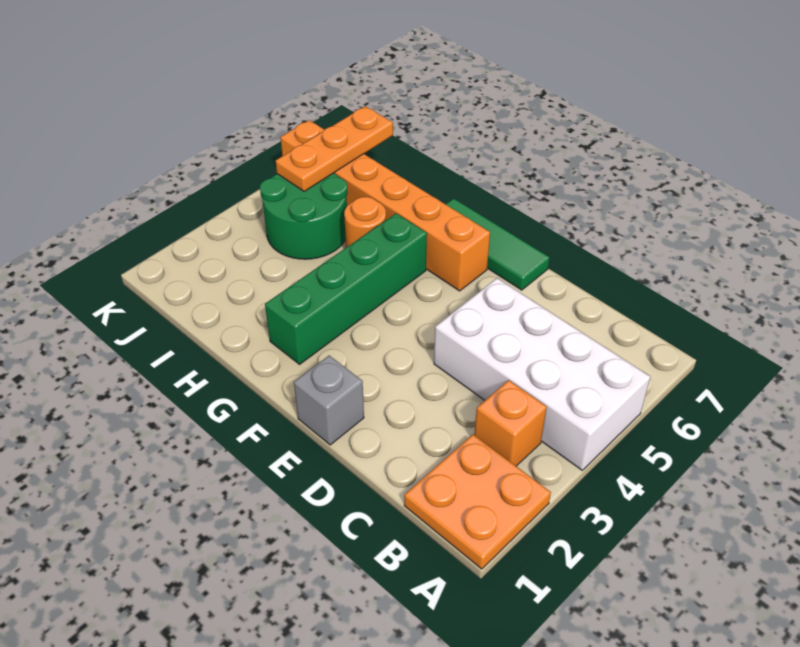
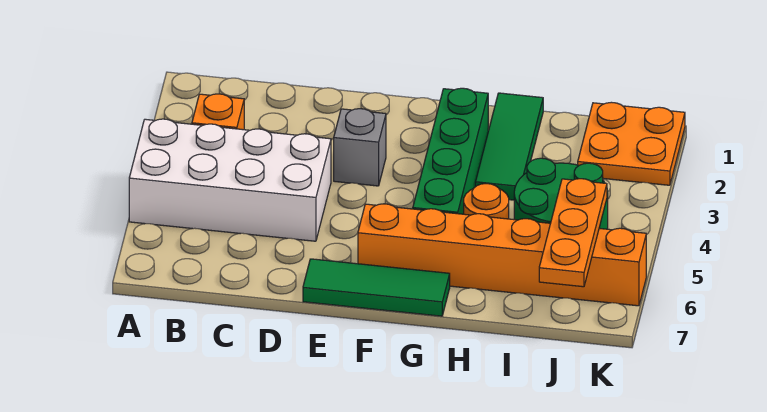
orange 2x2 plate [404,434,551,569] -> orange 2x2 plate moved to [578,102,685,185]
grey 1x1 brick [294,356,364,445] -> grey 1x1 brick moved to [334,109,386,186]
none -> green 1x3 tile [475,93,543,200]

